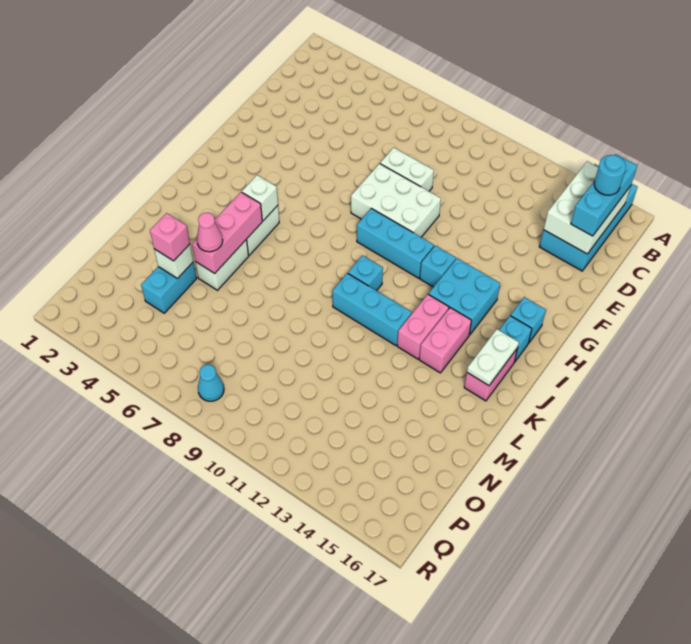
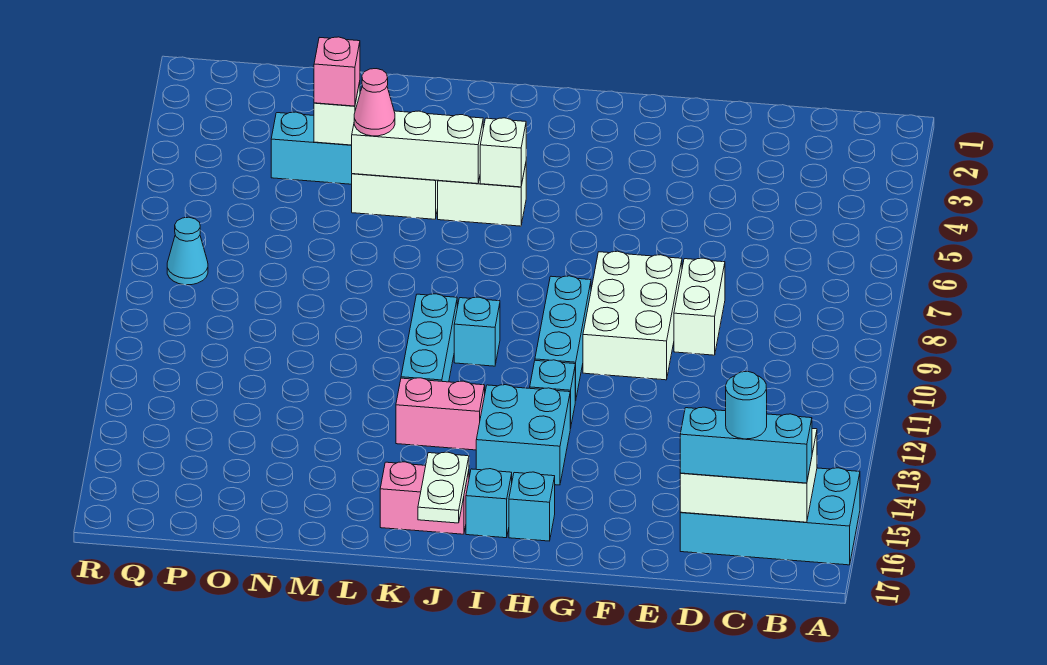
pink 1x2 brick [419,308,472,373] -> none
white 1x2 plate [467,329,519,386] -> white 1x2 plate turned to [418,452,469,523]
pink 1x3 brick [192,192,262,273] -> white 1x3 brick [352,111,483,184]

